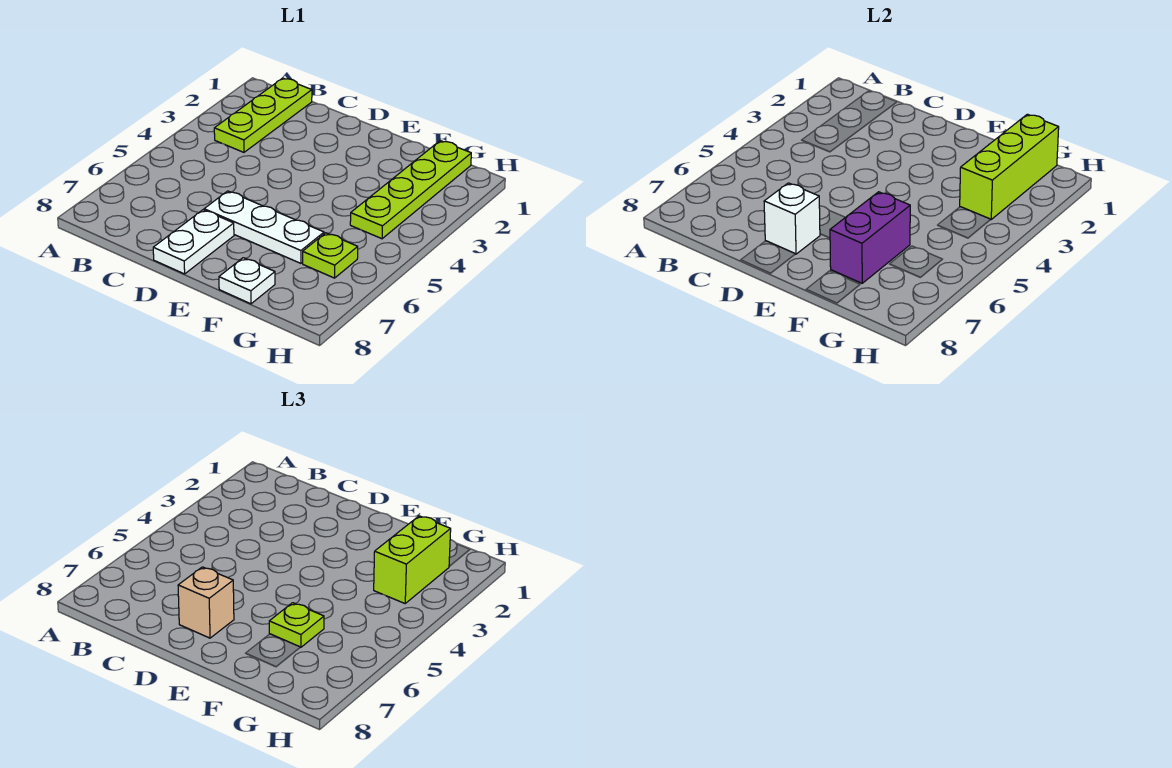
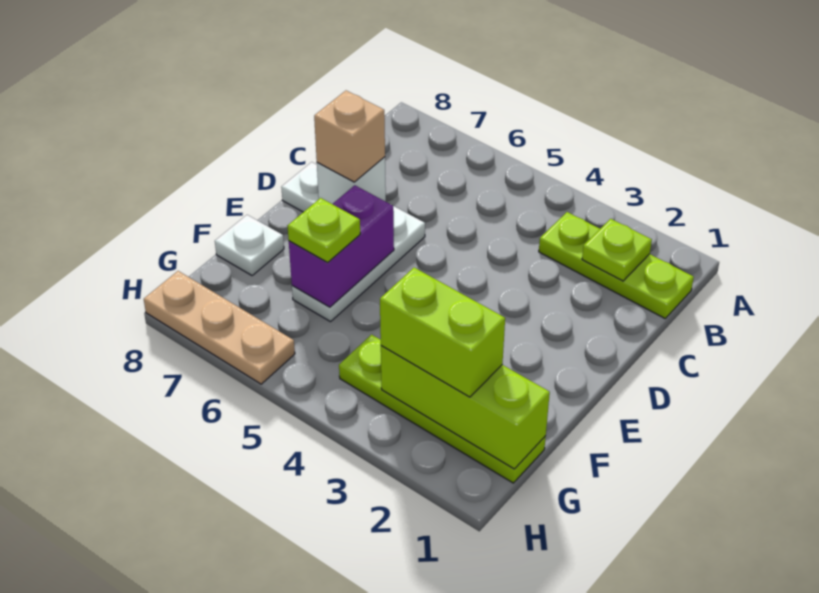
purple 1x2 brick [830,192,910,283] -> purple 1x2 brick turned to [289,185,394,307]
lime 1x1 plate [303,233,358,278] -> lime 1x1 plate moved to [582,219,652,281]
none -> tan 1x3 plate [144,271,295,384]

